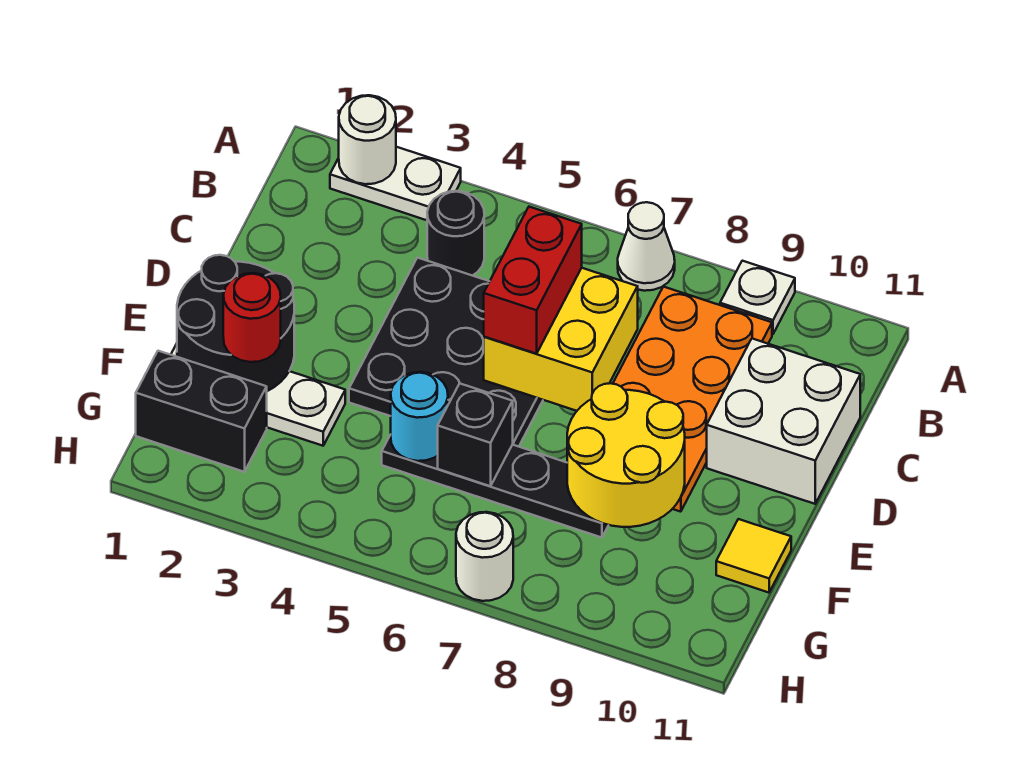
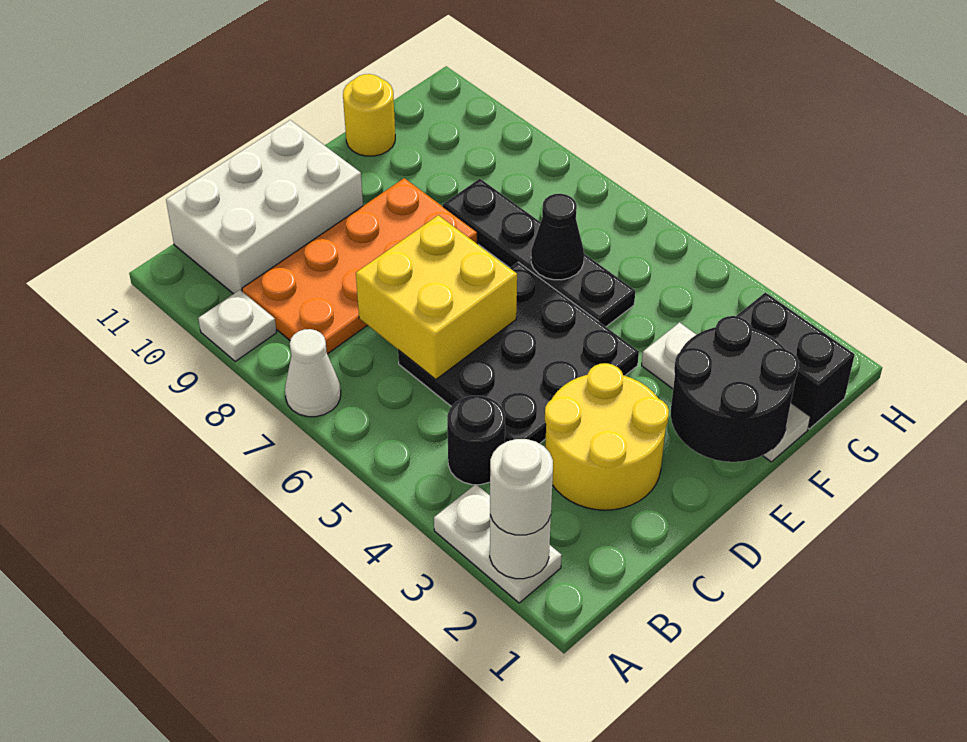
red 1x2 brick [484,207,582,354] -> none
white 2x2 brick [707,339,860,504] -> white 2x3 brick [166,120,363,294]
yellow 2x2 round brick [567,383,685,527] -> yellow 2x2 round brick moved to [545,363,669,510]
red 1x1 round brick [223,273,281,362] -> none
cyan 1x1 round brick [391,372,448,461] -> none
black 1x1 brick [438,383,513,486] -> black 1x1 cone [531,194,584,280]
yellow 1x1 tile [716,519,791,593] -> yellow 1x1 round brick [343,74,395,156]
white 1x1 round brick [456,512,513,601] -> white 1x1 round brick moved to [490,439,553,535]

